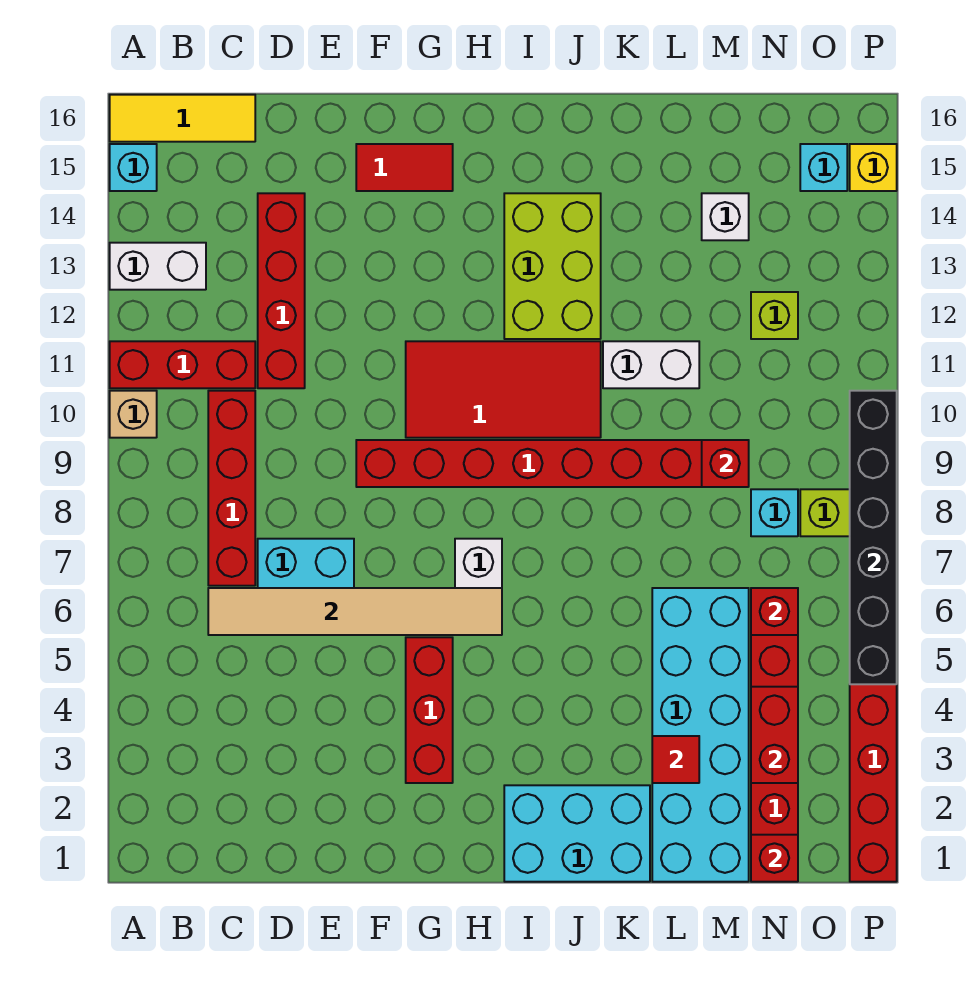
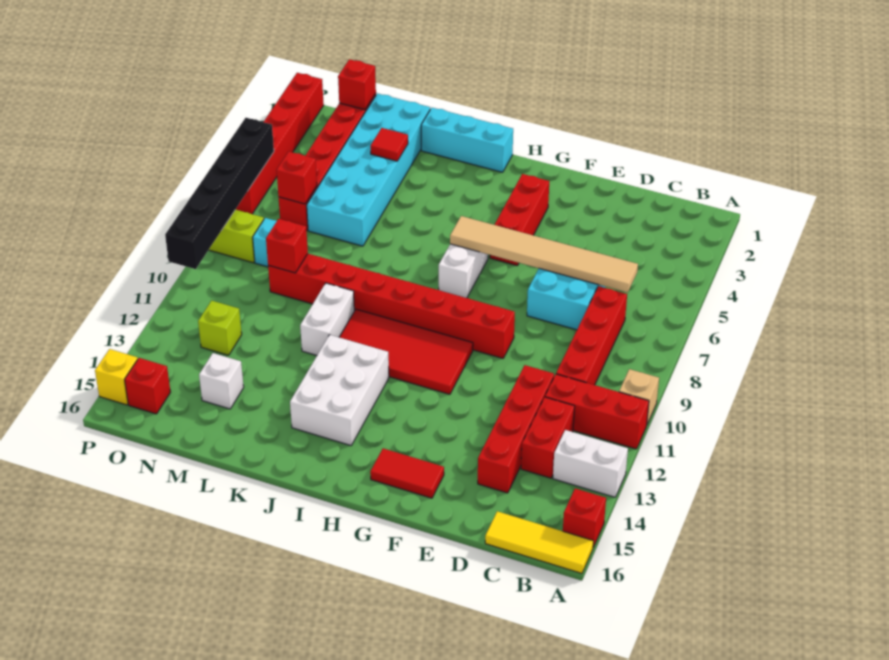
cyan 1x1 brick [110,144,157,191] -> red 1x1 brick [563,489,606,547]
cyan 2x3 brick [504,785,650,882] -> cyan 1x3 brick [421,108,513,172]
lime 2x3 brick [504,193,601,339] -> white 2x3 brick [290,335,389,446]
white 1x2 brick [603,341,699,388] -> white 1x2 brick turned to [300,283,354,355]
red 1x2 brick [751,687,798,783] -> red 1x2 brick moved to [521,397,575,478]
cyan 1x1 brick [800,144,847,191] -> red 1x1 brick [125,358,170,414]

